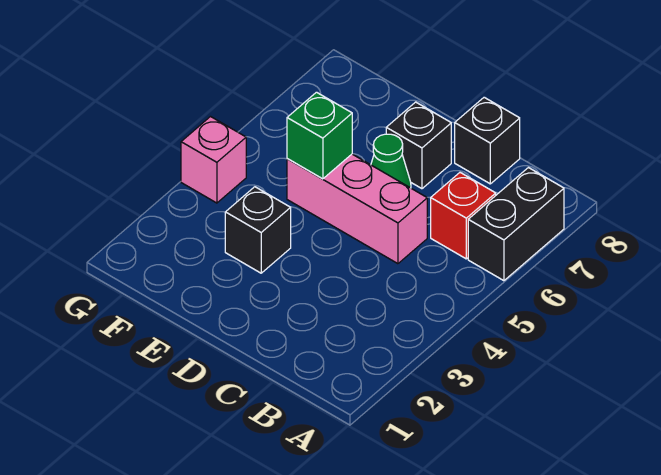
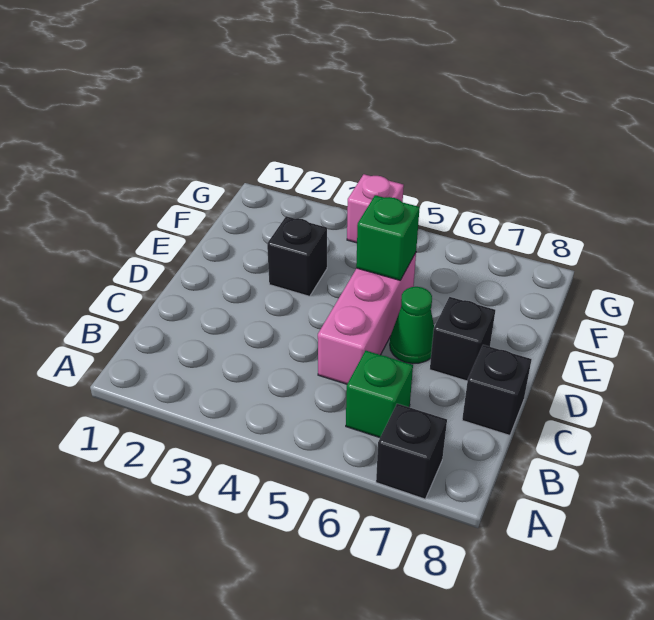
black 1x2 brick [468,168,564,281] -> black 1x1 brick [376,404,447,499]
red 1x1 brick [431,173,496,259] -> green 1x1 brick [346,351,413,438]

